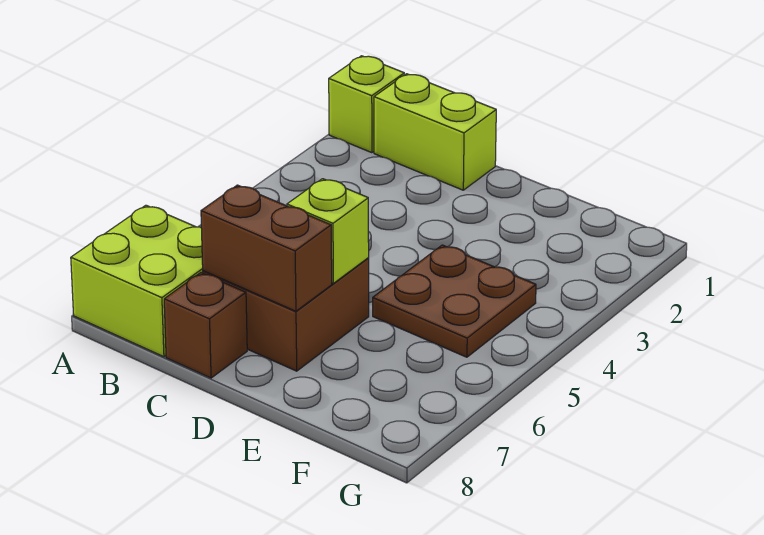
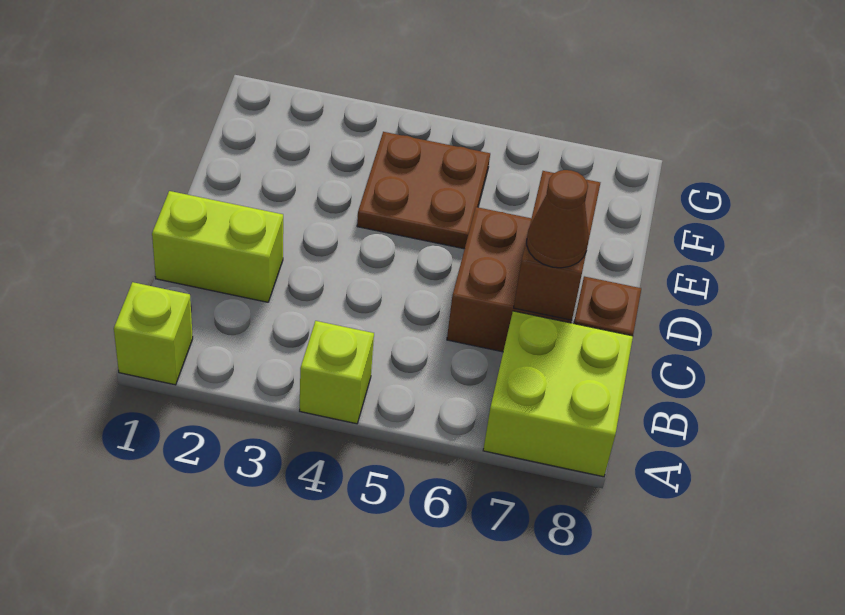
lime 1x2 brick [374,74,496,190] -> lime 1x2 brick turned to [152,191,283,302]
none -> brown 1x1 cone [527,170,588,268]
lime 1x1 brick [287,179,369,283] -> lime 1x1 brick moved to [300,321,374,424]

